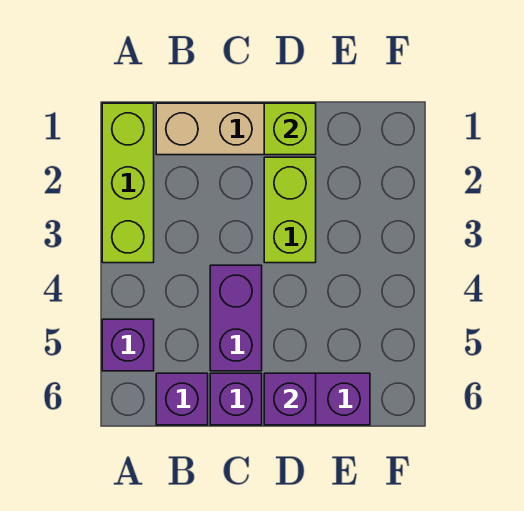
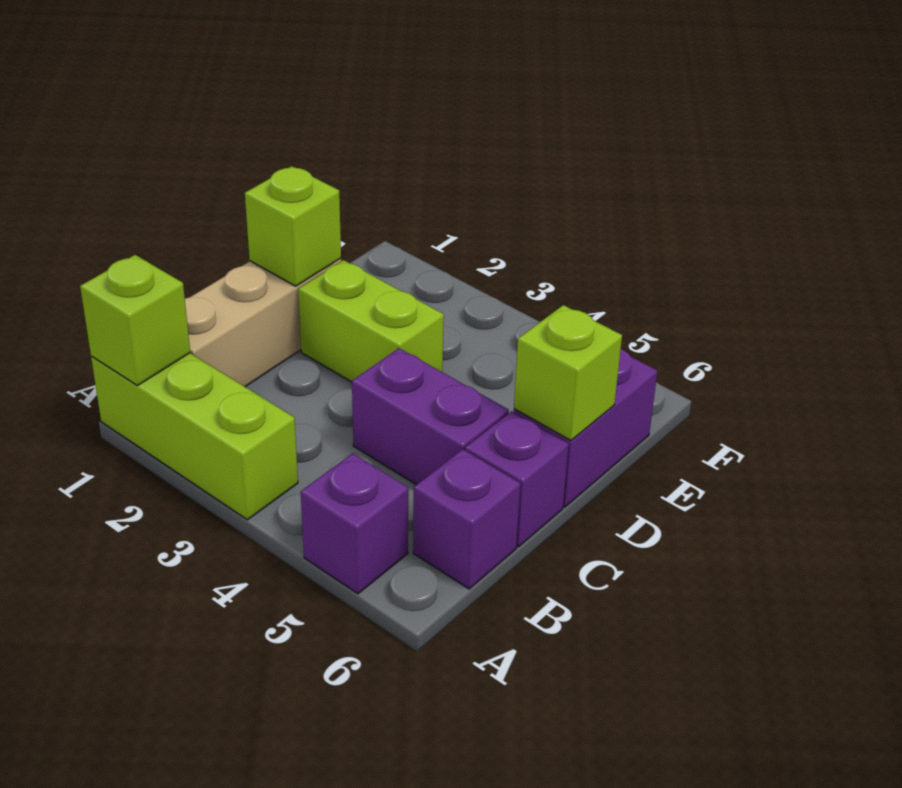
none -> lime 1x1 brick [80,255,190,386]
purple 1x1 brick [264,373,316,425] -> lime 1x1 brick [514,305,622,441]

